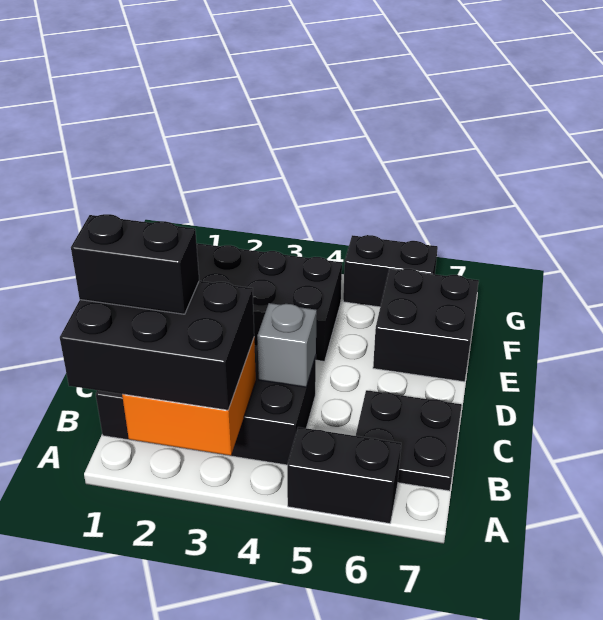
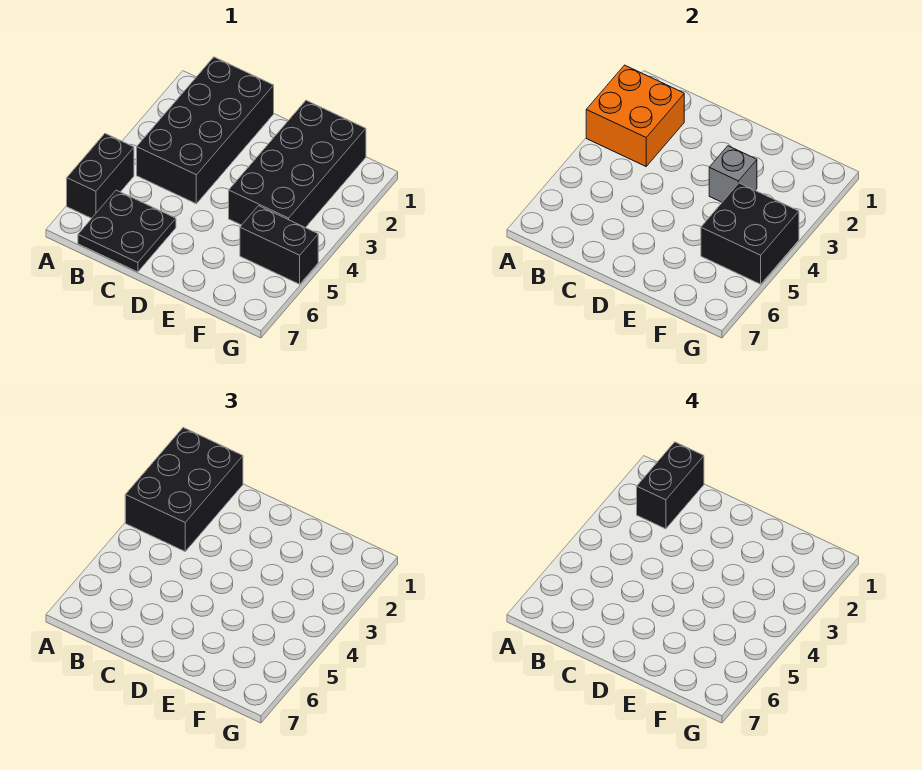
grey 1x1 brick [257,303,317,387] -> grey 1x1 brick moved to [709,146,757,202]
black 2x2 brick [373,269,479,382] -> black 2x2 brick moved to [701,183,799,284]
black 1x2 brick [343,235,438,307] -> black 1x2 brick turned to [240,206,318,284]

